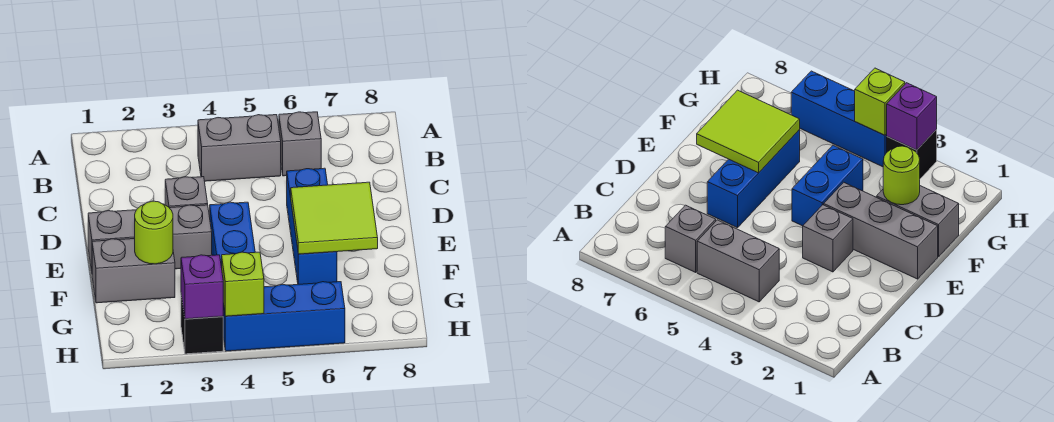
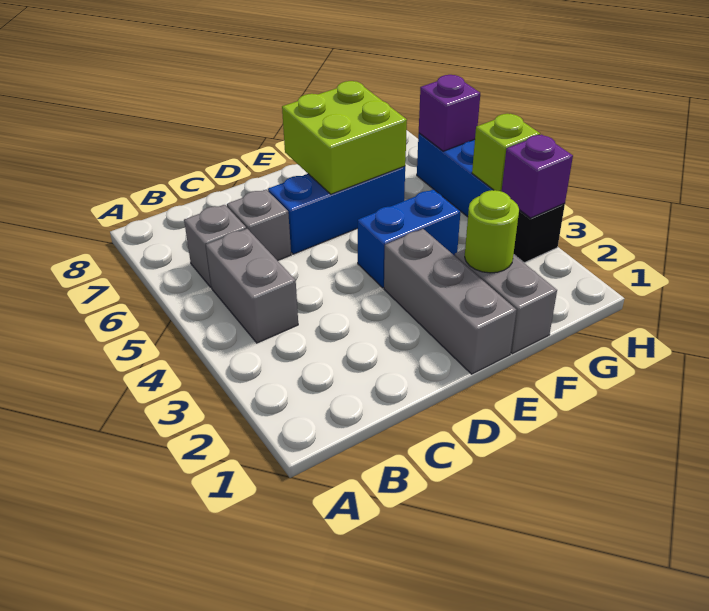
grey 1x1 brick [165,177,208,208] -> grey 1x1 brick moved to [227,189,291,261]
lime 2x2 tile [291,182,378,254] -> lime 2x2 brick [282,81,407,194]
none -> purple 1x1 brick [419,75,480,151]

